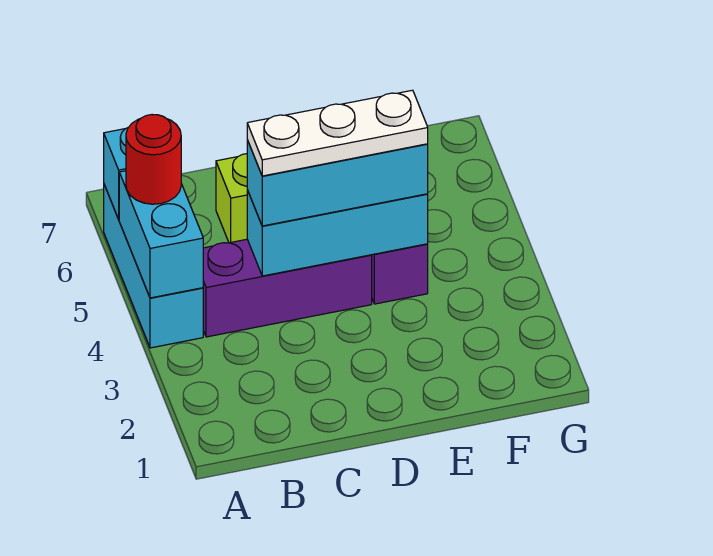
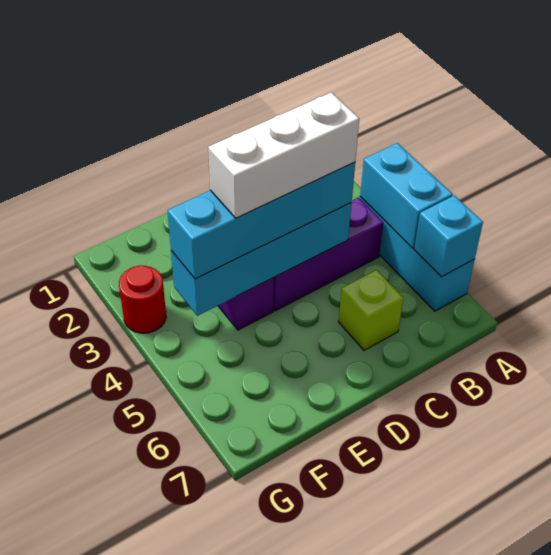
red 1x1 round brick [126,115,181,204] -> red 1x1 round brick moved to [119,265,166,333]
cyan 1x3 brick [247,190,428,276] -> cyan 1x4 brick [171,203,352,316]
cyan 1x3 brick [247,140,428,226] -> cyan 1x4 brick [168,162,355,279]
white 1x3 plate [247,90,428,176] -> white 1x3 brick [208,92,359,218]

